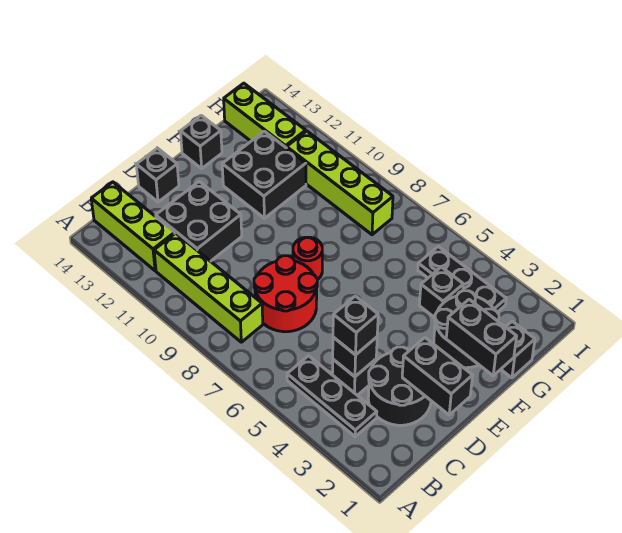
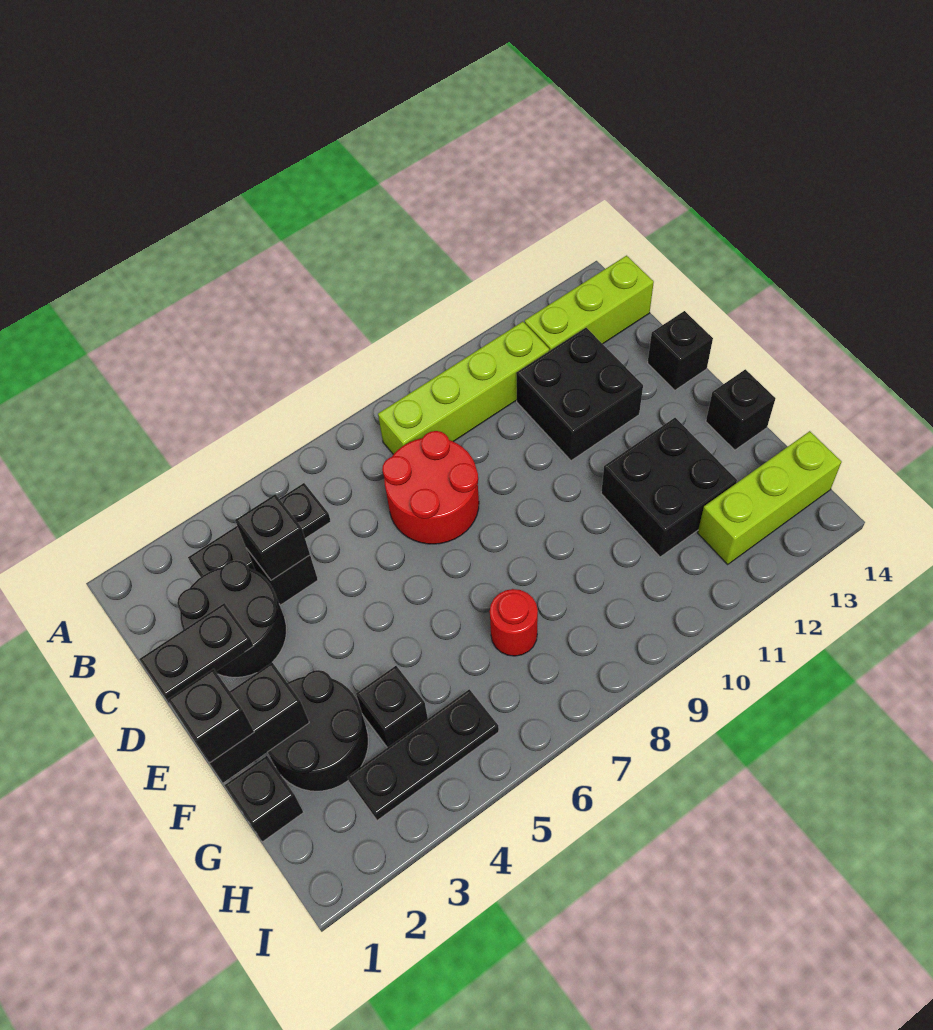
black 1x1 brick [333,296,378,355] -> black 1x1 brick moved to [168,669,254,762]
black 1x2 brick [402,338,473,415] -> black 1x2 plate [139,603,253,703]
red 1x1 round brick [293,237,322,280] -> red 1x1 round brick moved to [490,589,538,656]
lime 1x4 brick [287,131,393,235] -> none

